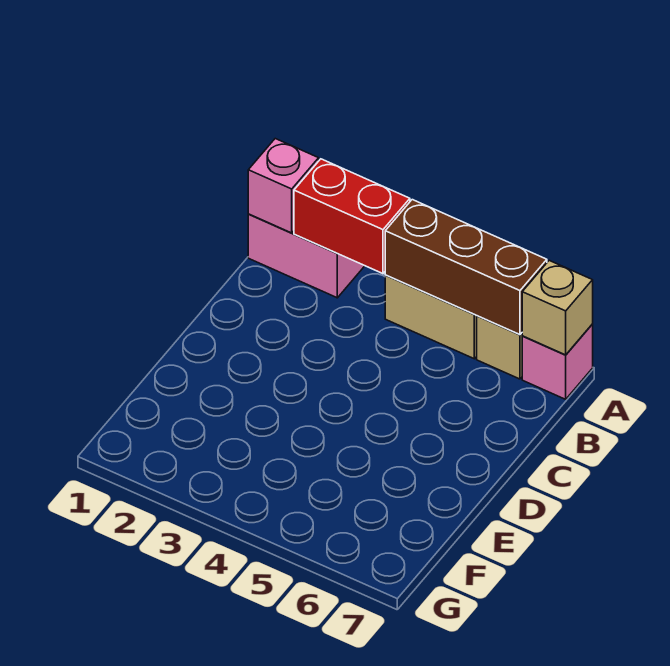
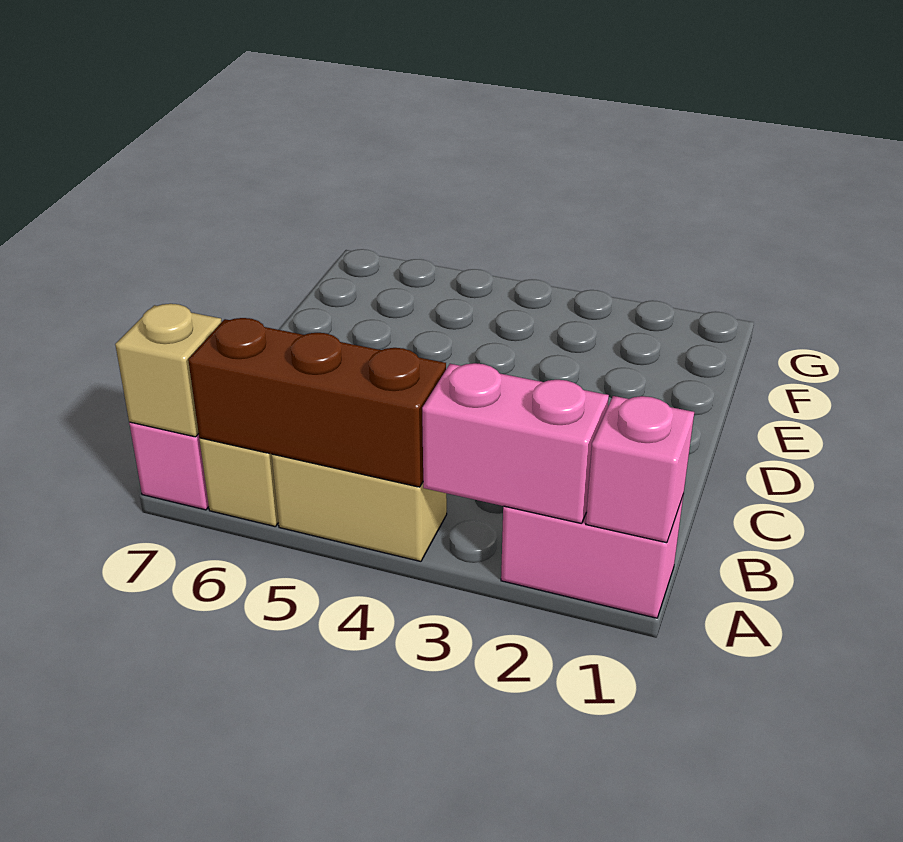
red 1x2 brick [294,159,410,274] -> pink 1x2 brick [422,363,609,524]

